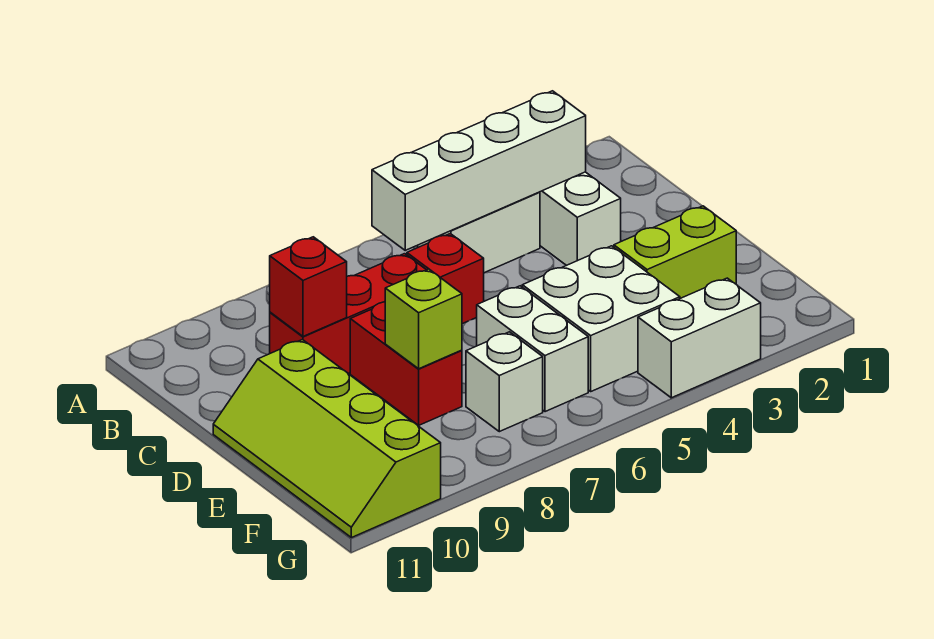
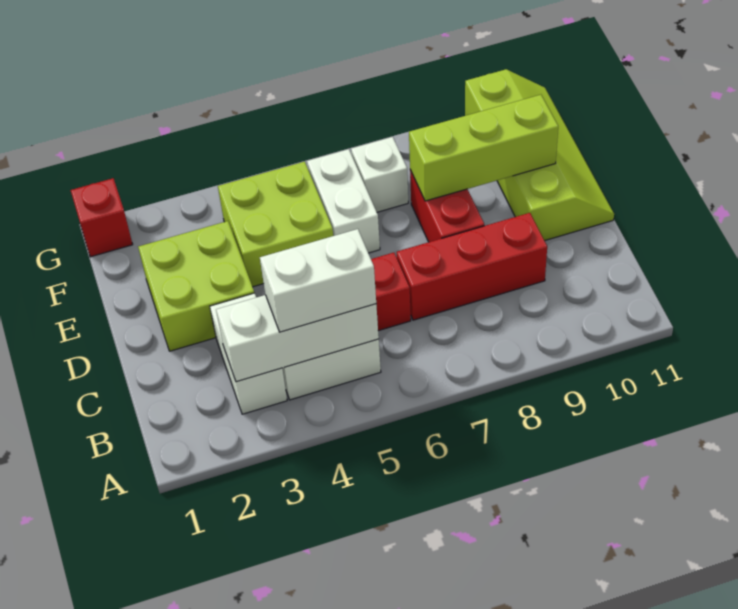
white 1x4 brick [372,91,586,250] -> white 1x3 brick [216,295,379,382]
red 1x1 brick [270,237,347,336] -> red 1x1 brick moved to [71,178,133,257]
lime 1x2 brick [614,206,736,298] -> lime 2x2 brick [138,221,254,351]
white 2x2 brick [522,246,680,391] -> lime 2x2 brick [218,162,333,287]
lime 1x1 brick [385,269,462,369] -> lime 1x3 brick [409,95,558,201]
white 1x2 brick [638,278,761,398] -> white 1x2 brick moved to [260,229,376,332]

